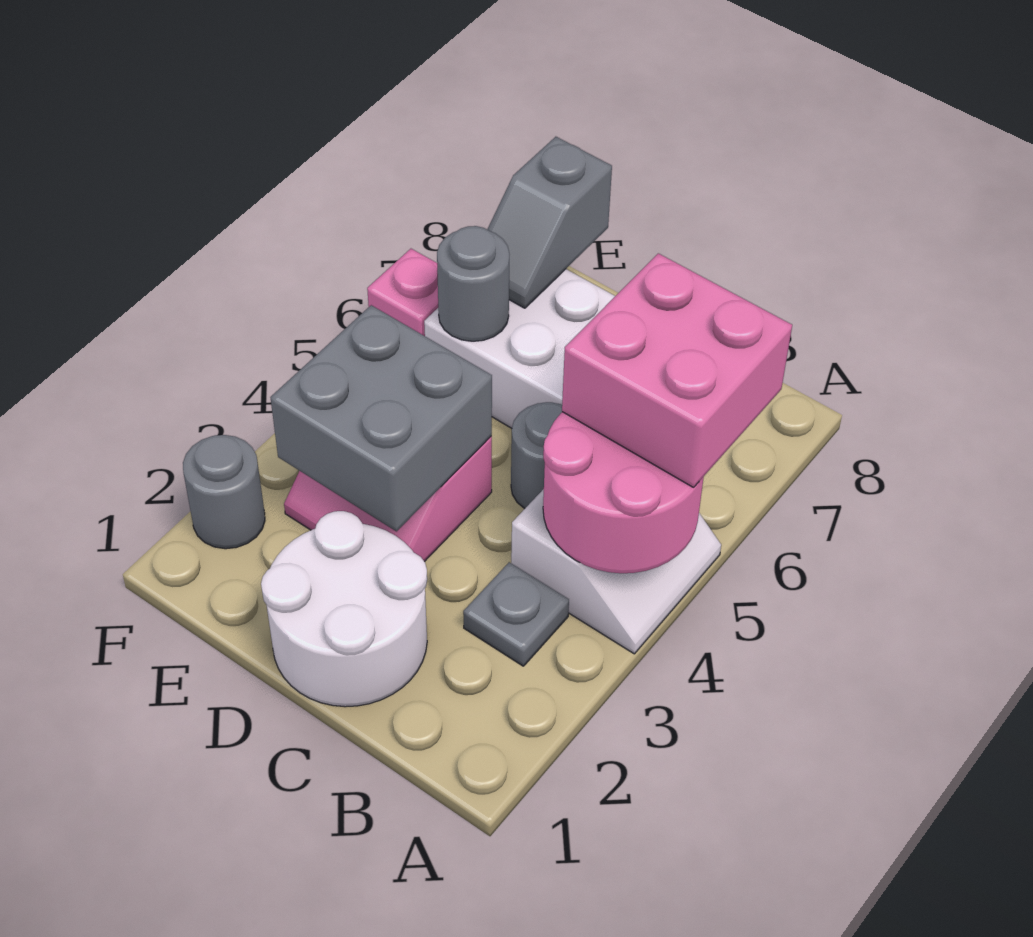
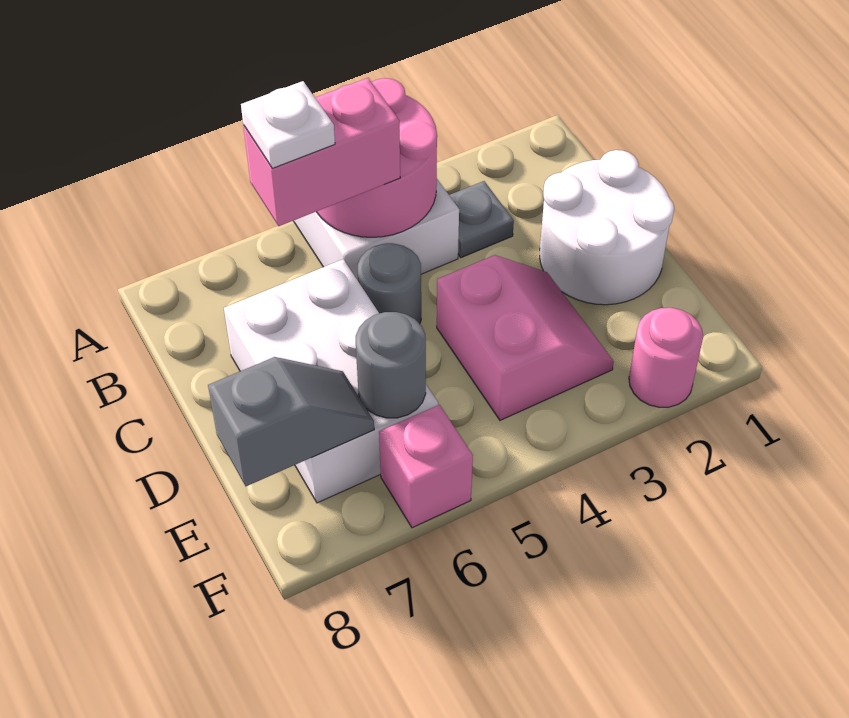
pink 2x2 brick [562,253,792,487] -> pink 1x2 brick [243,78,400,226]
none -> white 1x1 plate [241,81,335,168]
grey 2x2 brick [270,305,492,531] -> none
grey 1x1 round brick [183,435,265,549] -> pink 1x1 round brick [629,308,703,407]

